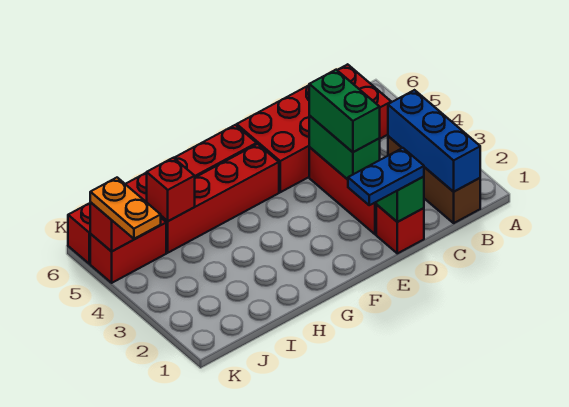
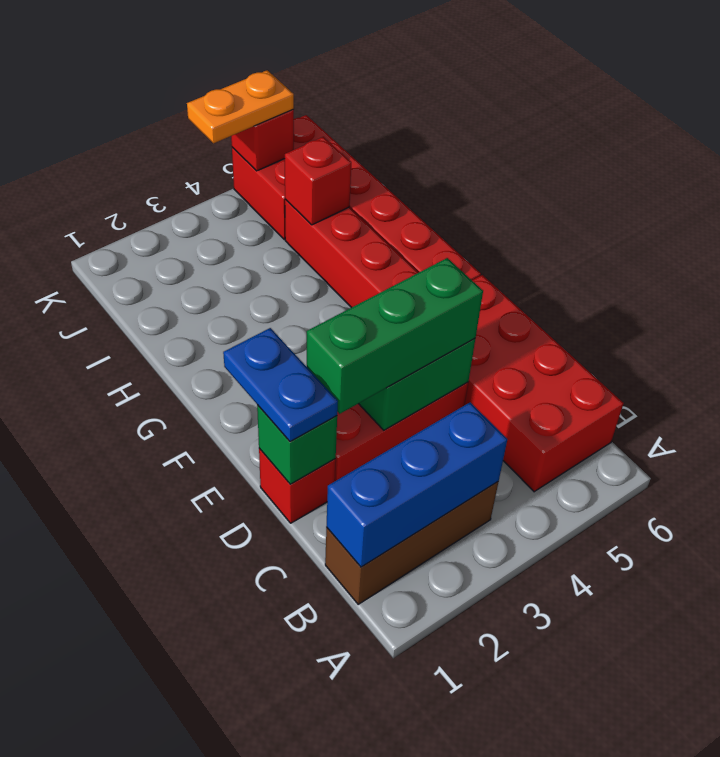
green 1x2 brick [309,70,380,152] -> green 1x3 brick [307,258,483,414]

